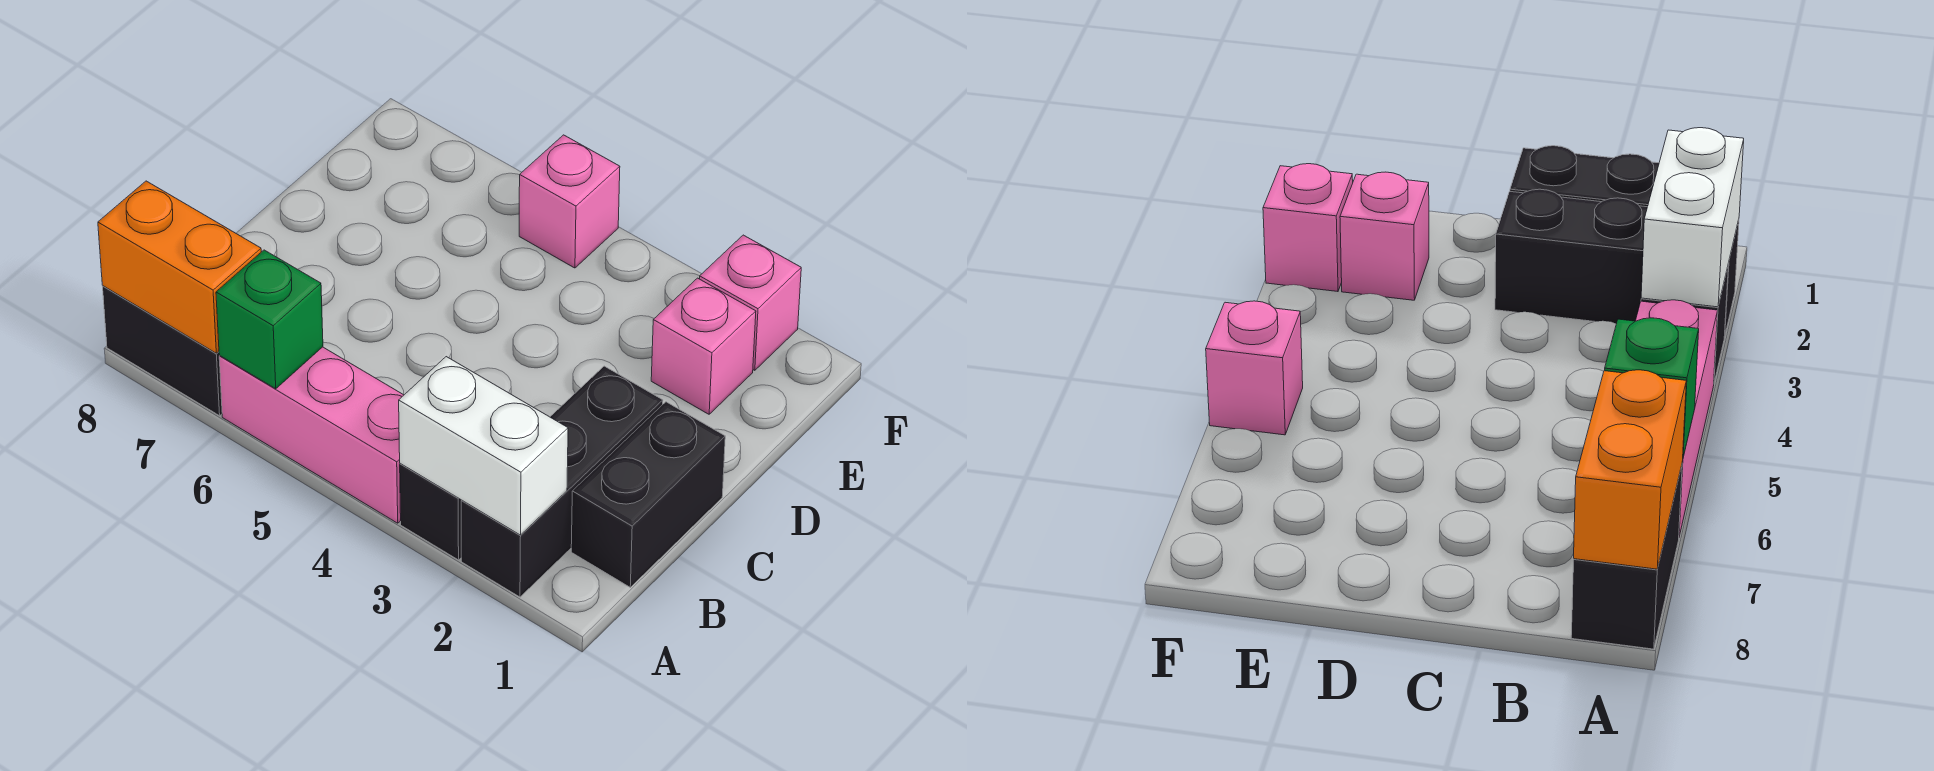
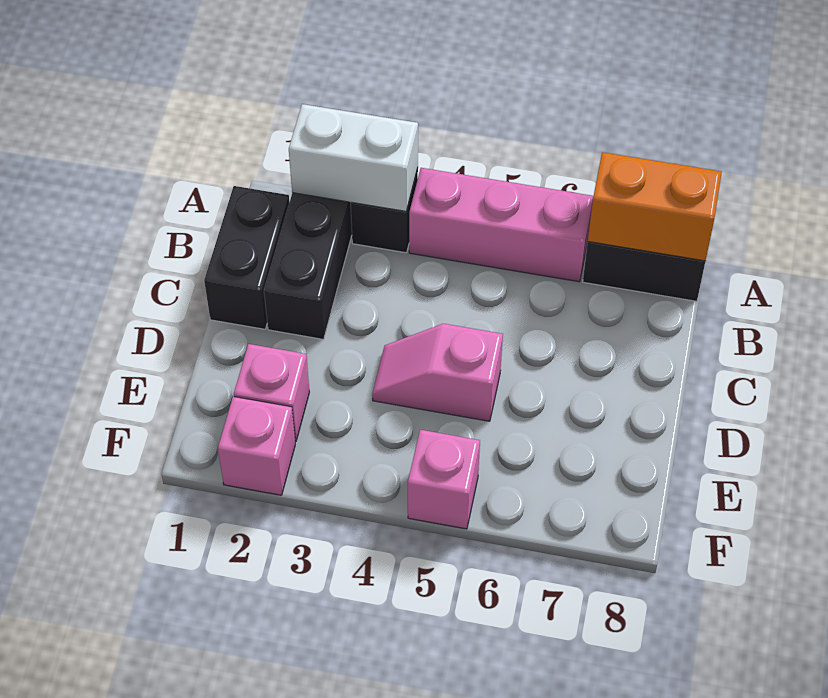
green 1x1 brick [216,250,323,389] -> none
none -> pink 1x2 slope [372,324,503,421]

